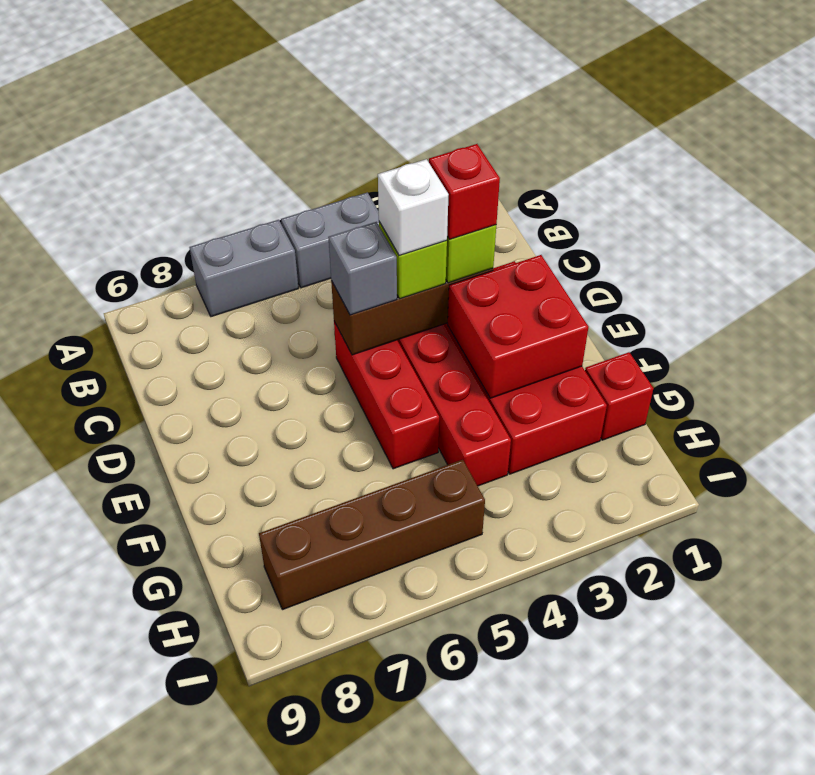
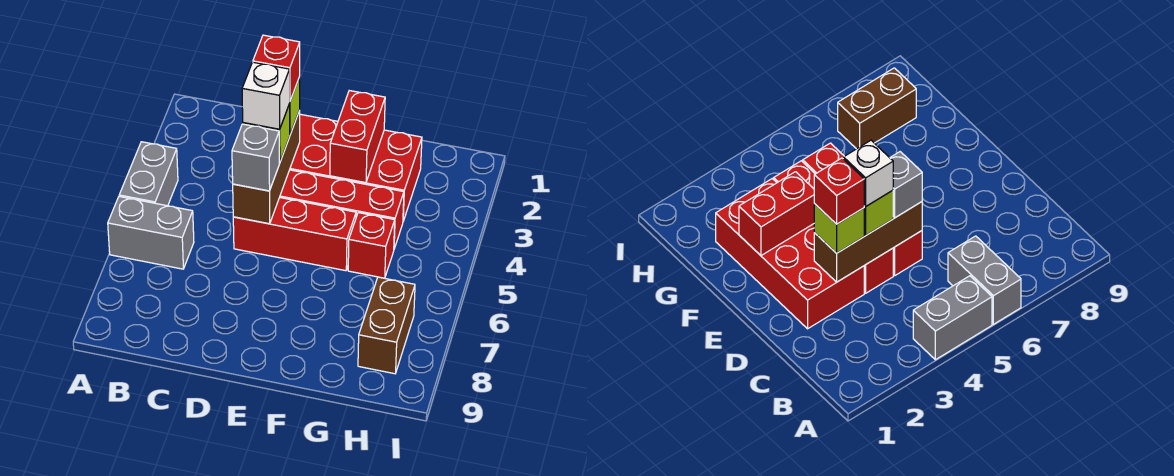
grey 1x2 brick [189,220,298,317] -> grey 1x2 brick turned to [108,197,194,269]
red 2x2 brick [448,255,588,398] -> red 1x2 brick [330,91,385,183]
red 1x1 brick [585,352,653,440] -> red 1x1 brick moved to [348,213,395,278]
brown 1x4 brick [259,460,485,610] -> brown 1x2 brick [358,277,415,374]

